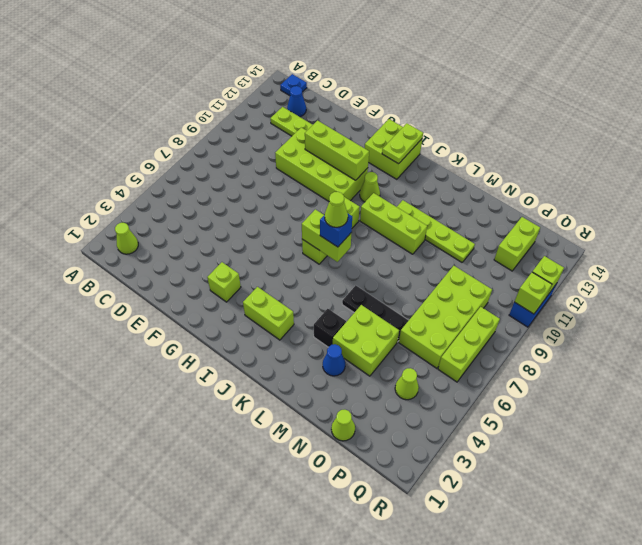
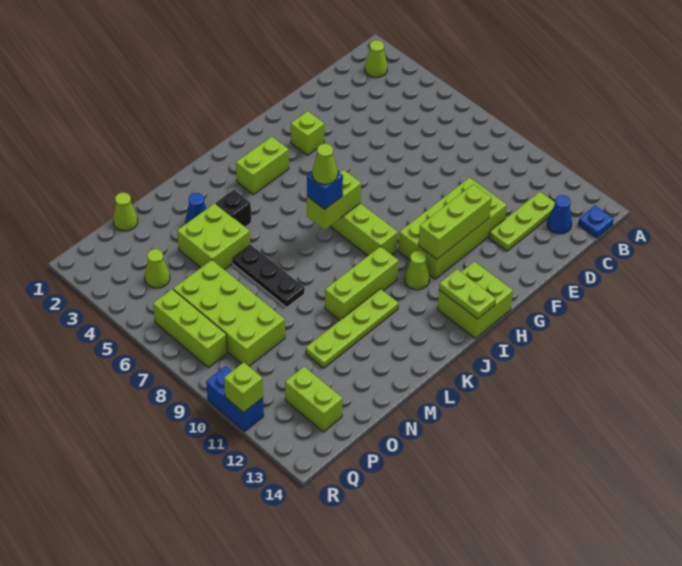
black 1x3 plate [342,285,409,342] -> black 1x3 plate turned to [233,245,305,307]
lime 1x1 brick [514,272,552,314] -> none

